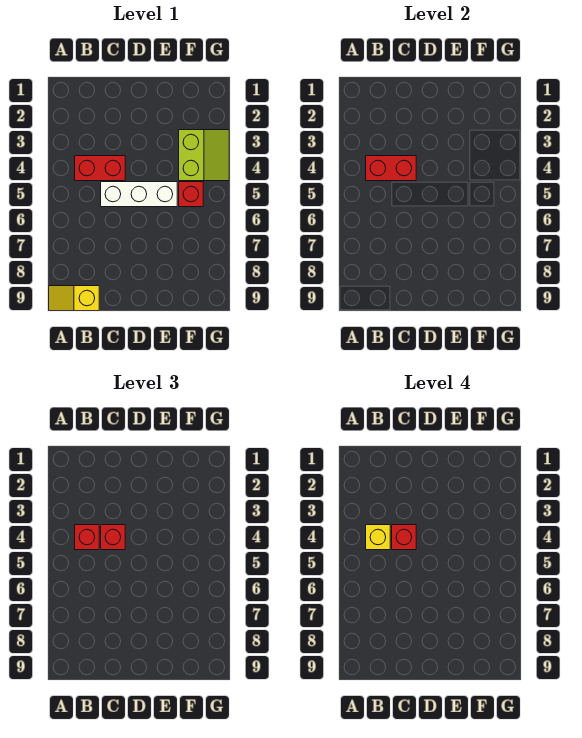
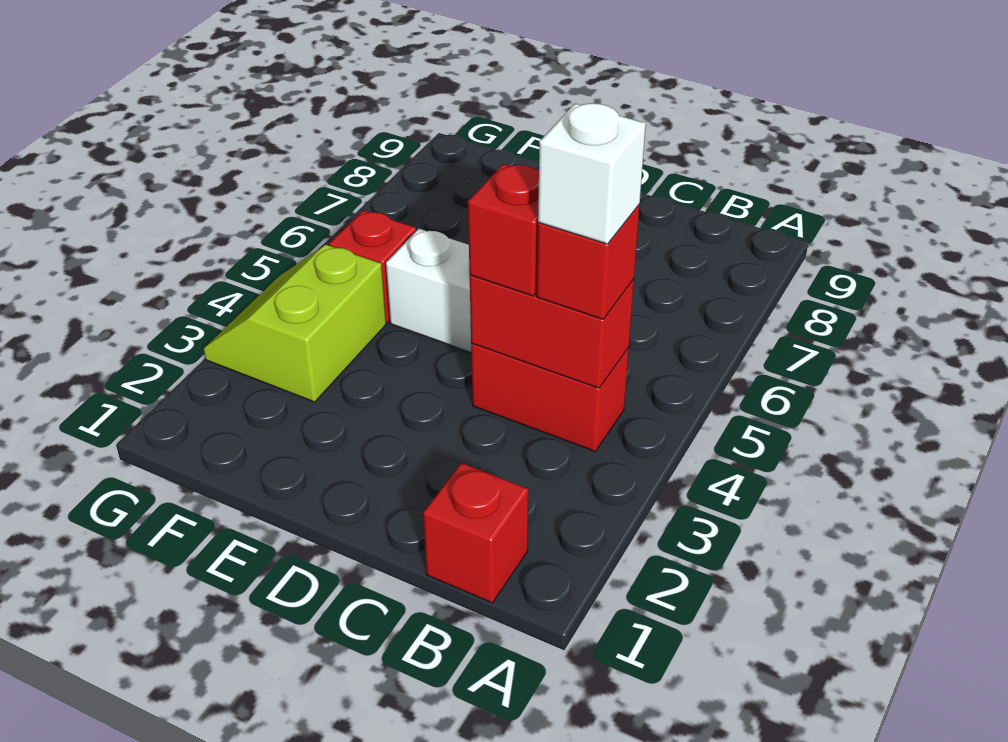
yellow 1x2 slope [49,286,99,311] -> none
yellow 1x1 brick [366,525,390,550] -> white 1x1 brick [538,103,646,244]
red 1x1 brick [392,525,416,550] -> red 1x1 brick moved to [423,463,528,603]

